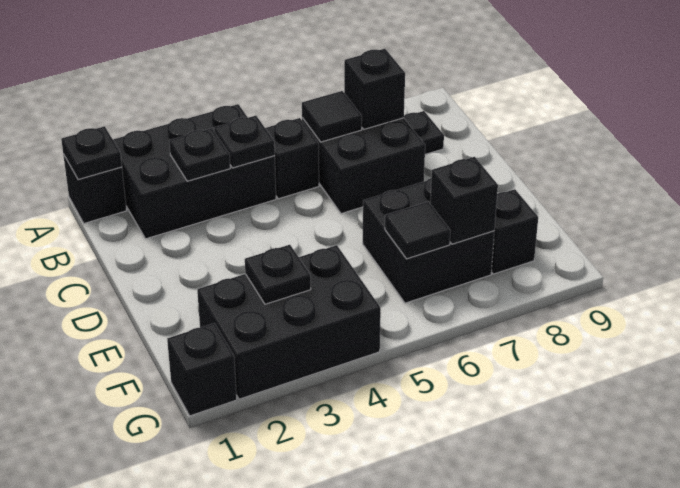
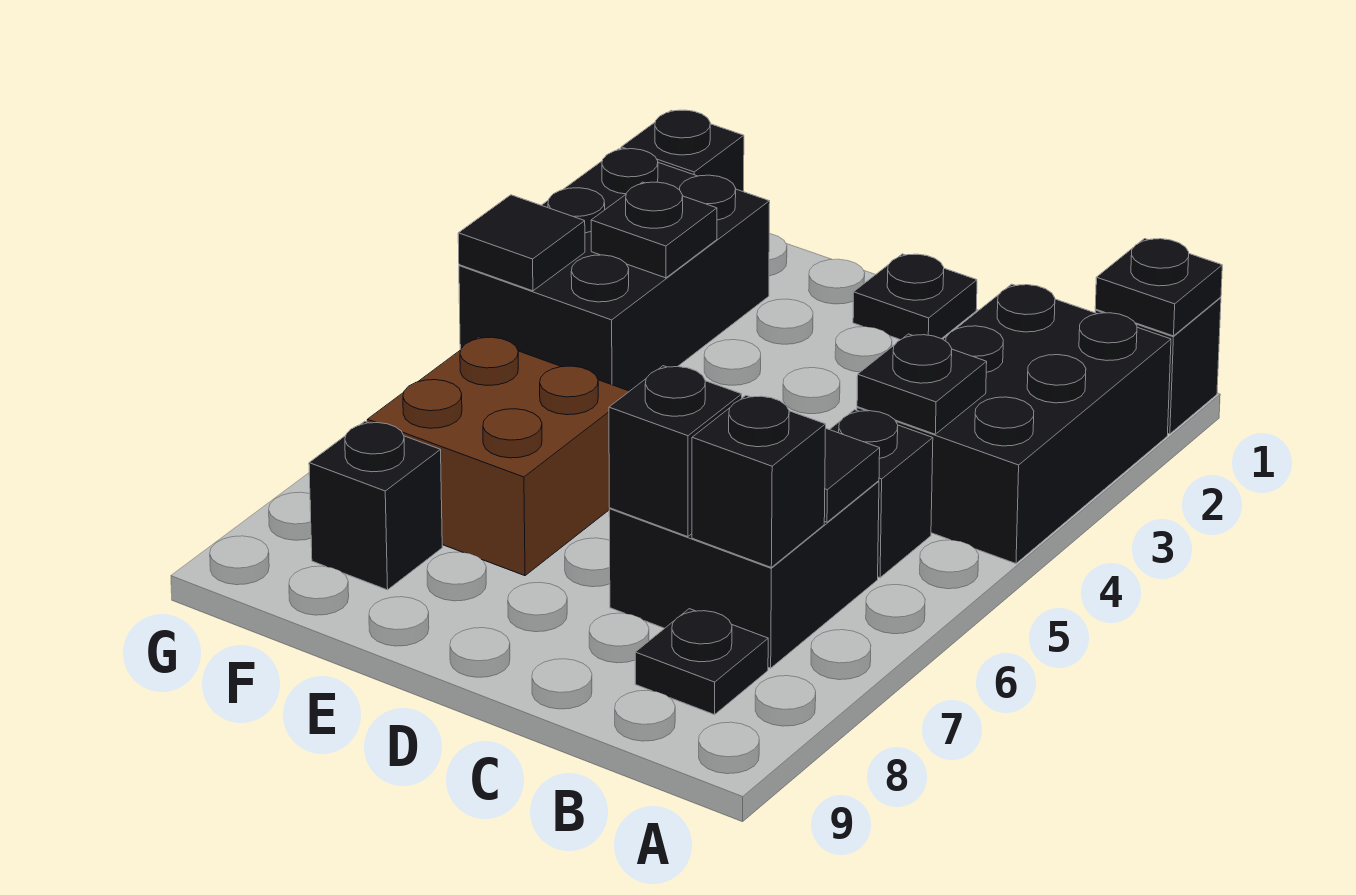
black 1x1 plate [169,128,230,181] -> black 1x1 plate moved to [853,254,977,340]
black 2x2 brick [363,178,494,303] -> brown 2x2 brick [367,337,629,576]
black 1x1 tile [385,202,451,259] -> black 1x1 tile moved to [458,195,585,291]
black 1x1 brick [430,157,498,244] -> black 1x1 brick moved to [609,366,742,537]

